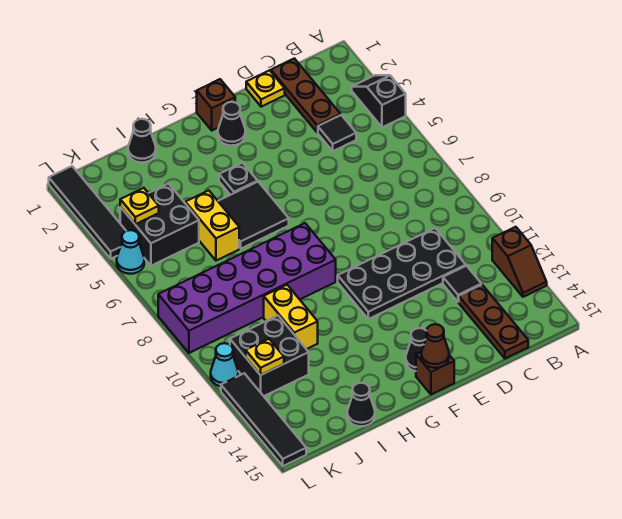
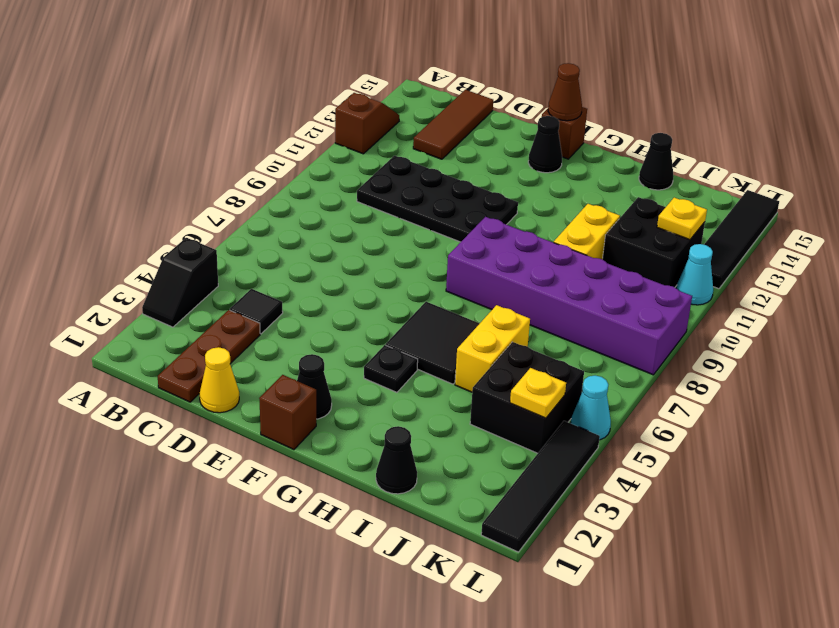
black 1x1 tile [443,266,481,302] -> none
brown 1x3 plate [459,285,528,359] -> brown 1x3 tile [413,90,493,159]
yellow 1x1 plate [246,70,285,107] -> yellow 1x1 cone [200,347,239,413]

